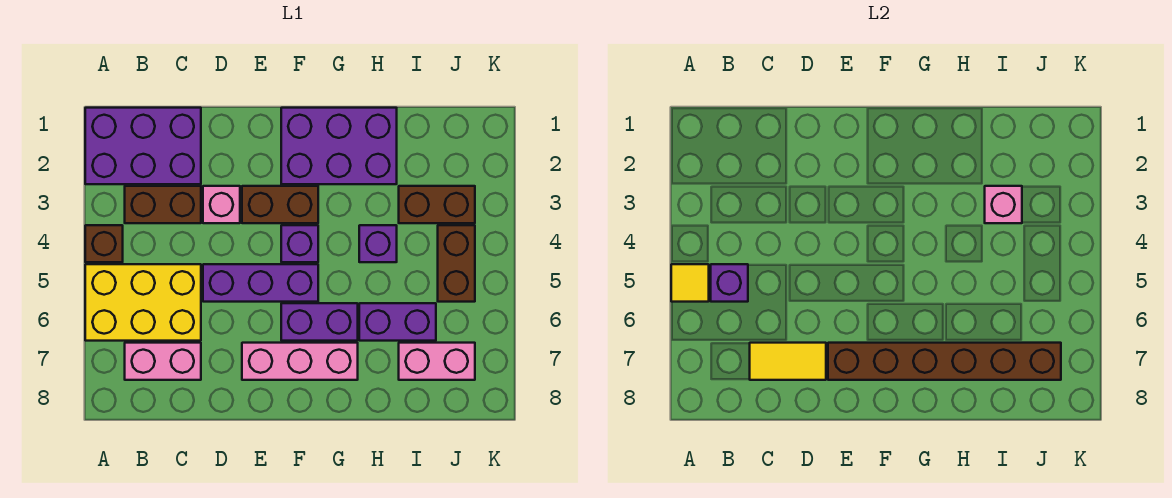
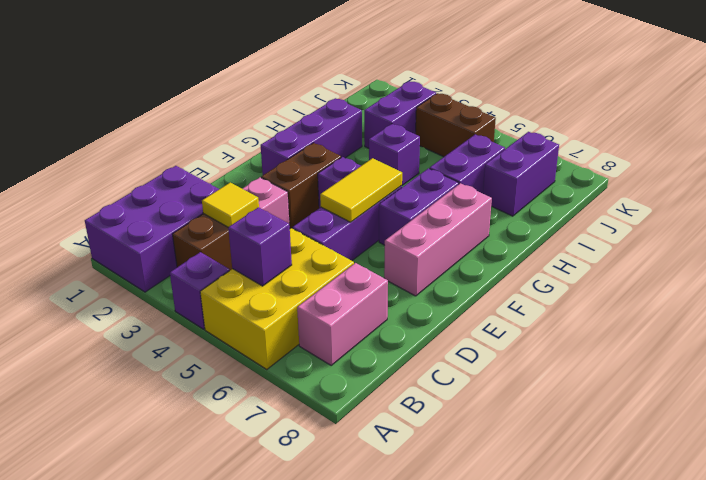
brown 1x1 brick [85,225,123,262] -> purple 1x1 brick [170,252,230,329]
yellow 1x1 tile [671,264,709,302] -> yellow 1x1 tile moved to [202,183,259,227]
yellow 1x2 tile [750,343,826,380] -> yellow 1x2 tile moved to [320,158,402,222]
brown 1x6 brick [828,343,1061,380] -> none
purple 2x3 brick [281,108,397,184] -> purple 1x3 brick [261,98,362,175]
brown 1x2 brick [399,186,475,223] -> purple 1x2 brick [364,81,436,148]
pink 1x1 brick [985,186,1022,223] -> none
pink 1x2 brick [399,343,475,380] -> purple 1x2 brick [483,132,559,216]

